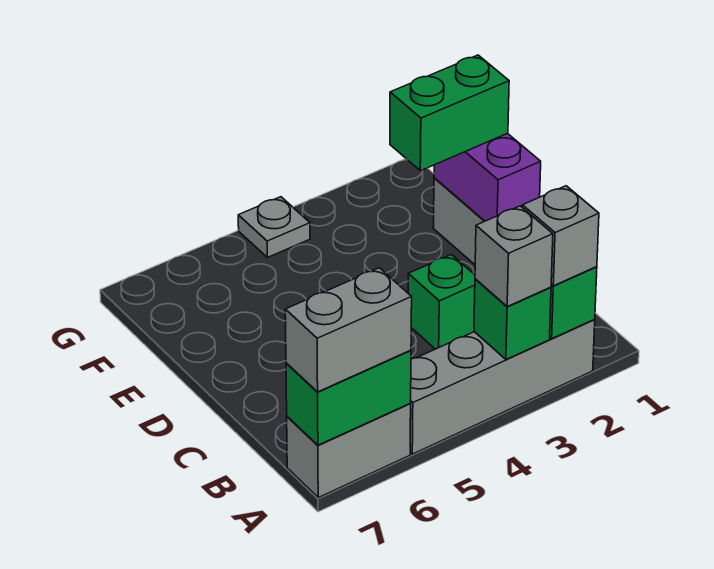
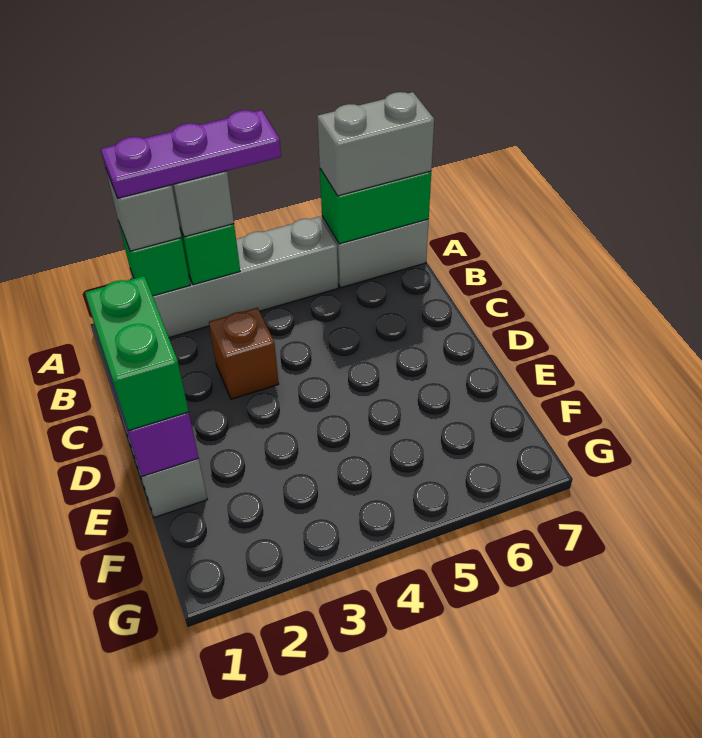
none -> purple 1x3 plate [101,110,281,198]
green 1x1 brick [408,254,475,349] -> brown 1x1 brick [209,308,279,399]
green 1x2 brick [390,55,509,171] -> green 1x2 brick turned to [85,276,189,431]
grey 1x1 plate [238,197,310,258] -> none

